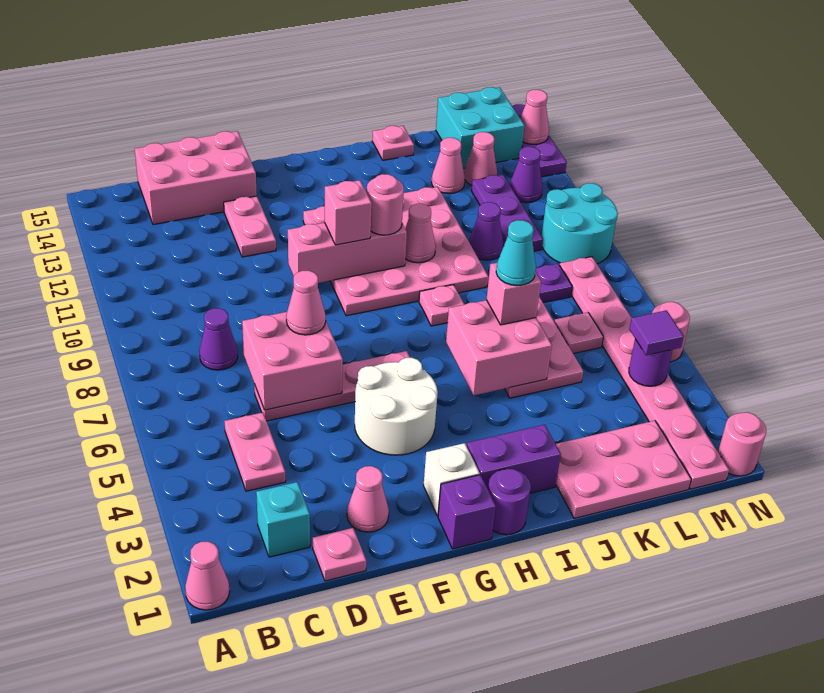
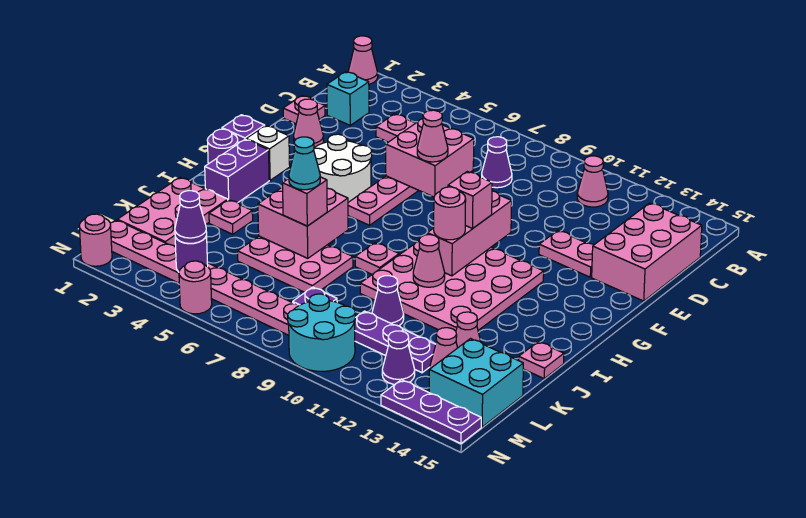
pink 1x1 plate [554,312,603,354] -> pink 1x1 plate moved to [209,200,253,234]
purple 1x1 tile [629,310,684,355] -> purple 1x1 cone [175,191,207,243]
pink 1x1 cone [520,90,549,144] -> pink 1x1 cone moved to [577,156,608,207]

